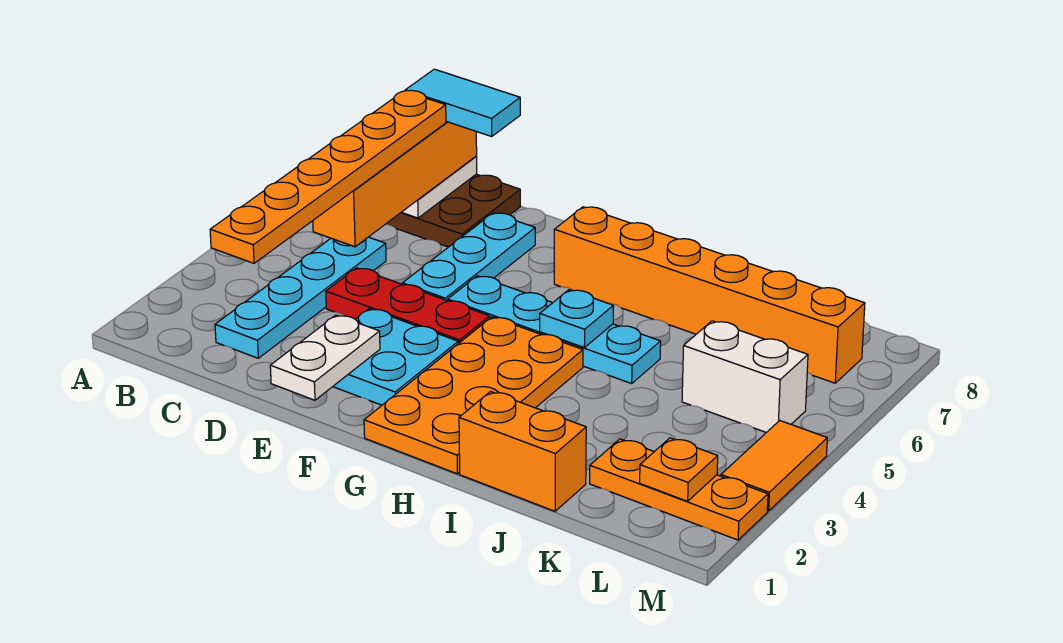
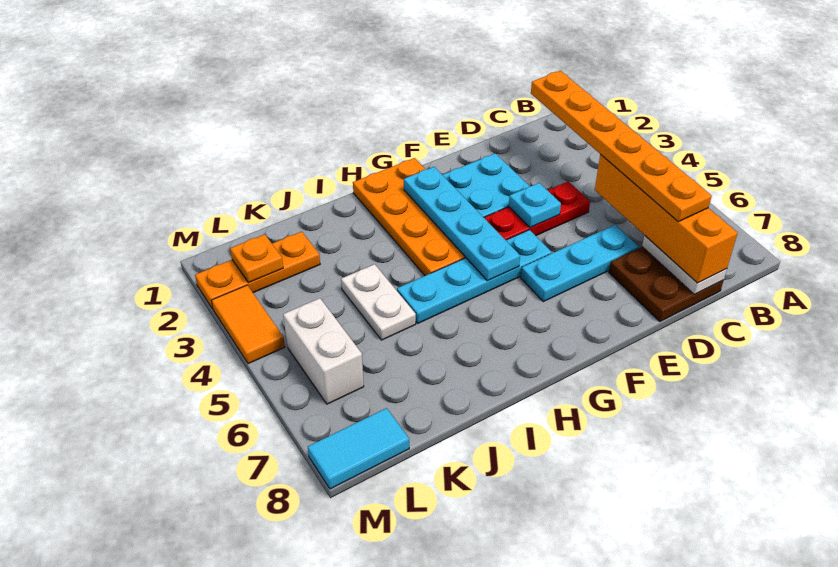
cyan 1x4 plate [215,237,386,358] -> cyan 1x4 plate moved to [404,167,520,281]
cyan 1x2 tile [405,69,520,136] -> cyan 1x2 tile moved to [308,408,409,489]
white 1x2 plate [270,315,380,400] -> white 1x2 plate moved to [341,264,416,340]
cyan 1x3 plate [402,213,535,301] -> cyan 1x3 plate turned to [521,225,639,302]
orange 1x6 brick [554,207,865,383] -> none
cyan 1x1 plate [540,290,614,347] -> cyan 1x1 plate moved to [509,183,561,228]
orange 1x2 brick [459,391,586,511] -> none
white 1x2 brick [682,321,808,432] -> white 1x2 brick turned to [283,298,364,404]

